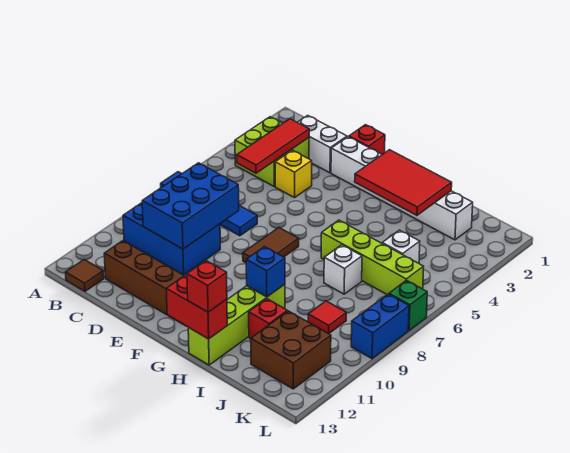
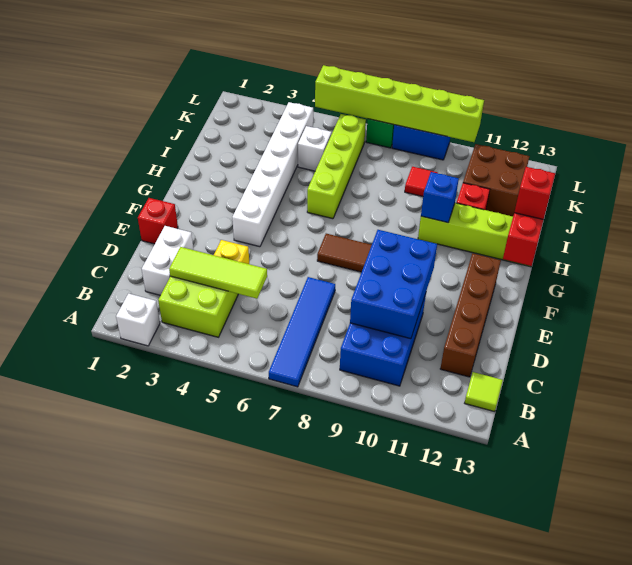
brown 1x1 tile [65,260,104,291] -> lime 1x1 tile [465,372,503,412]
red 1x3 tile [237,119,309,173] -> lime 1x3 tile [169,247,267,299]
blue 2x3 brick [142,163,239,249] -> blue 2x3 brick turned to [350,230,437,339]
white 1x6 brick [331,137,473,240] -> white 1x6 brick moved to [232,102,313,247]
red 2x3 tile [355,150,452,215] -> none
white 1x1 brick [324,245,362,294] -> white 1x1 brick moved to [116,294,160,346]
none -> lime 1x6 brick [315,65,484,142]

